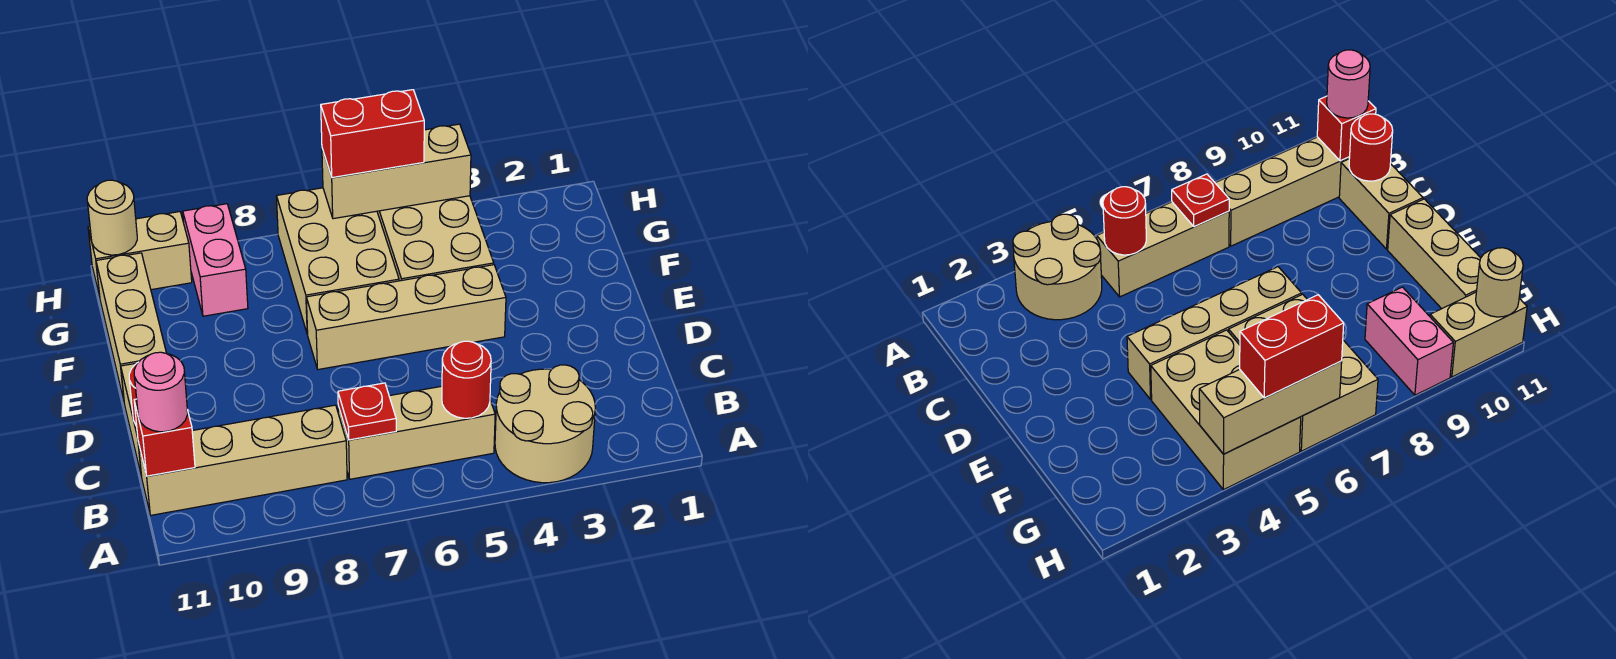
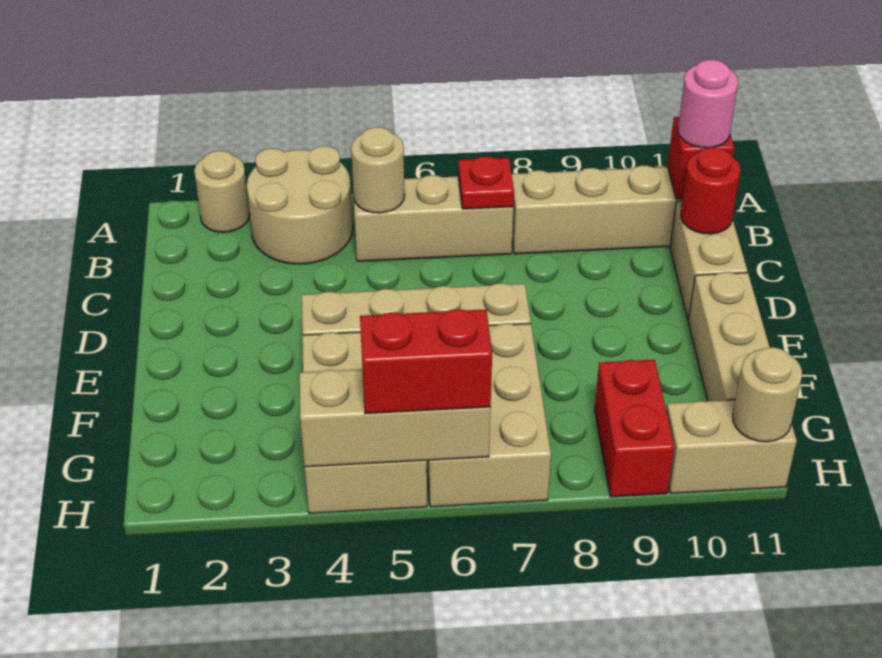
none -> tan 1x1 round brick [194,151,250,232]
red 1x1 round brick [442,341,491,418] -> tan 1x1 round brick [351,127,405,213]
pink 1x2 brick [183,204,248,316] -> red 1x2 brick [595,360,674,497]

